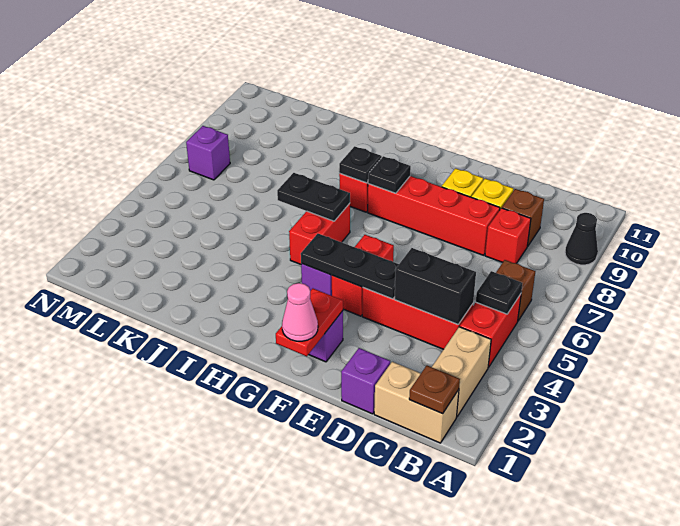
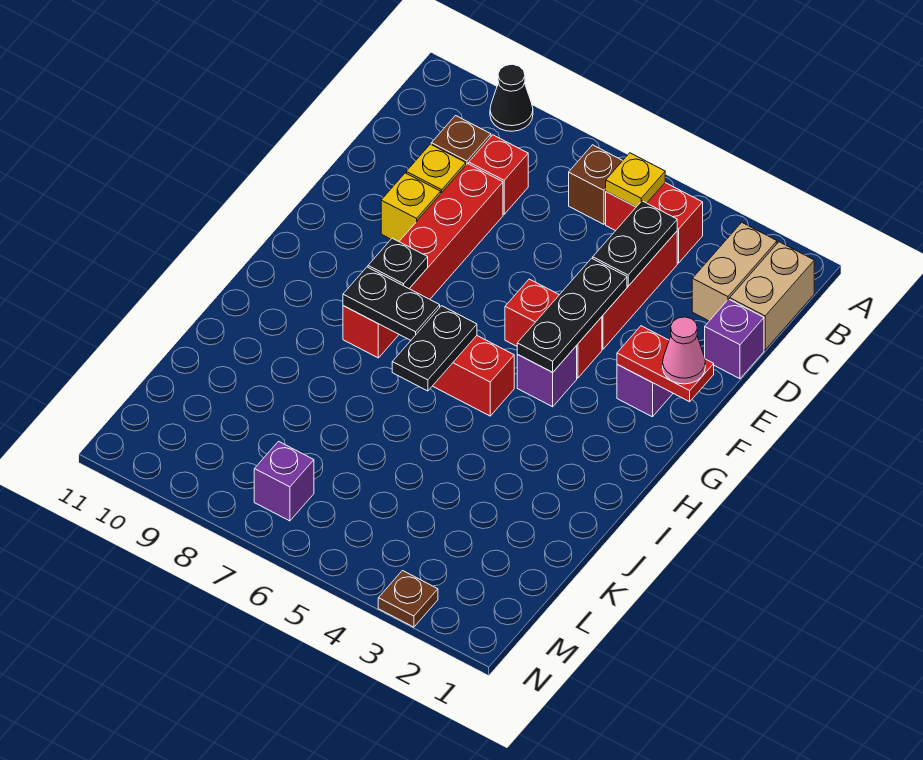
brown 1x1 plate [409,366,460,414] -> brown 1x1 plate moved to [378,571,438,627]
tan 1x2 brick [432,327,491,416] -> tan 1x2 brick turned to [692,222,777,321]
black 1x1 plate [476,271,522,314] -> yellow 1x1 plate [606,153,665,207]
black 1x2 brick [395,248,476,324] -> black 1x2 plate [593,201,677,286]
black 1x1 plate [339,146,382,183] -> black 1x2 plate [343,267,440,340]

